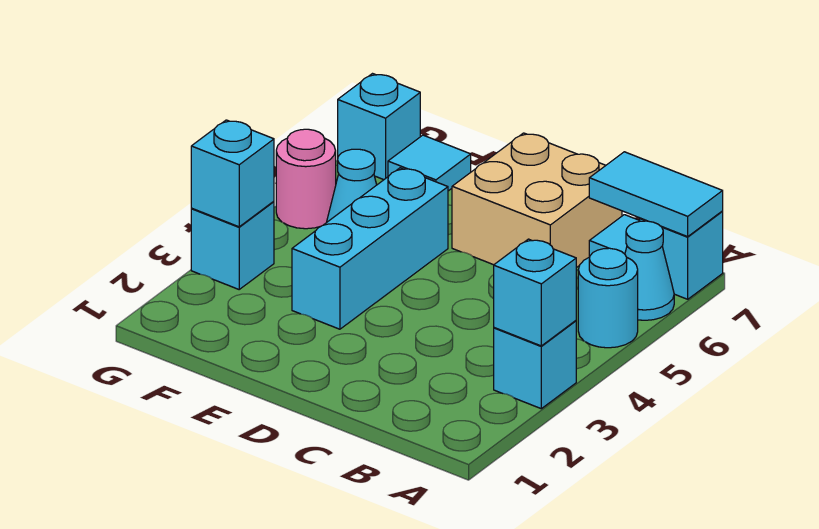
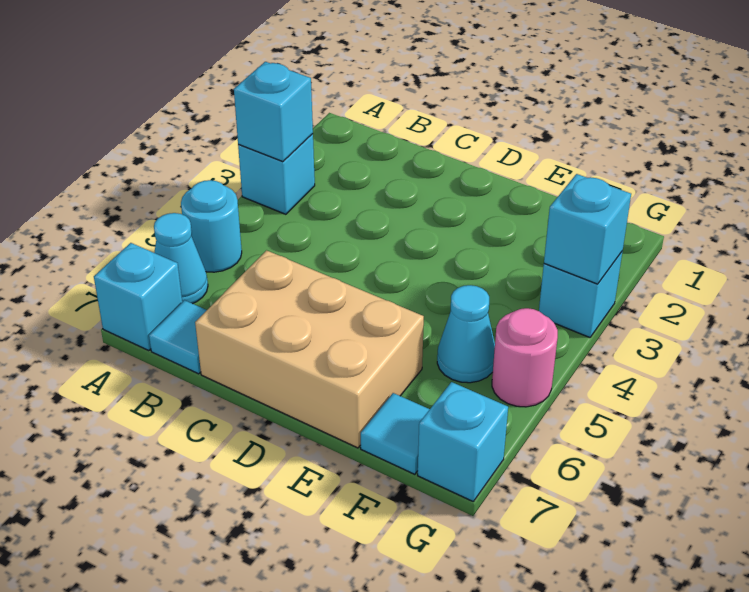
cyan 1x2 tile [589,152,723,237] -> none
tan 2x2 brick [452,133,622,268] -> tan 2x3 brick [195,250,424,448]
cyan 1x3 brick [292,168,448,329] -> none

